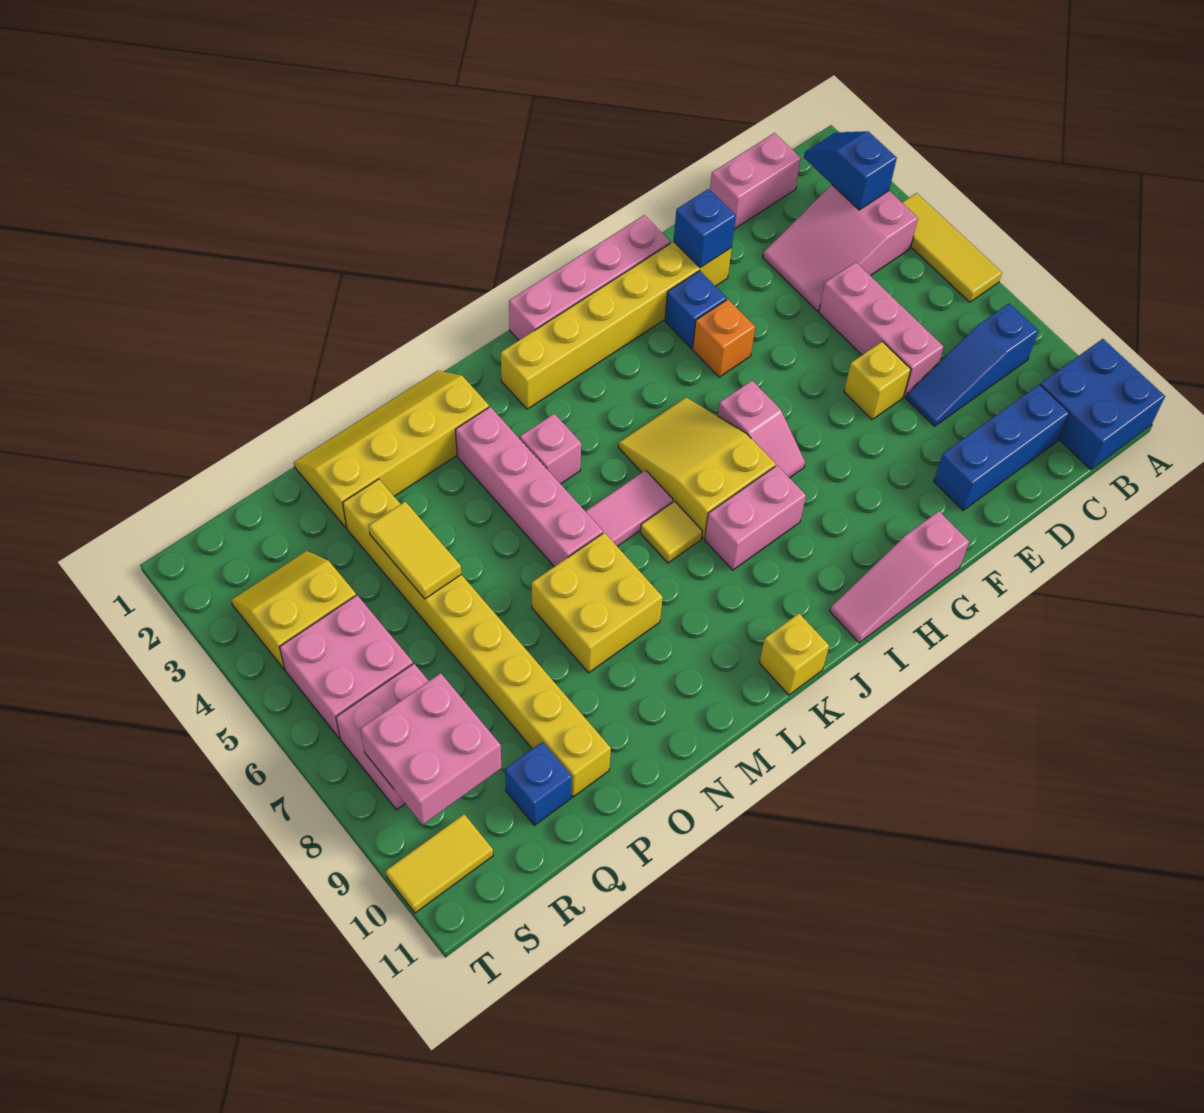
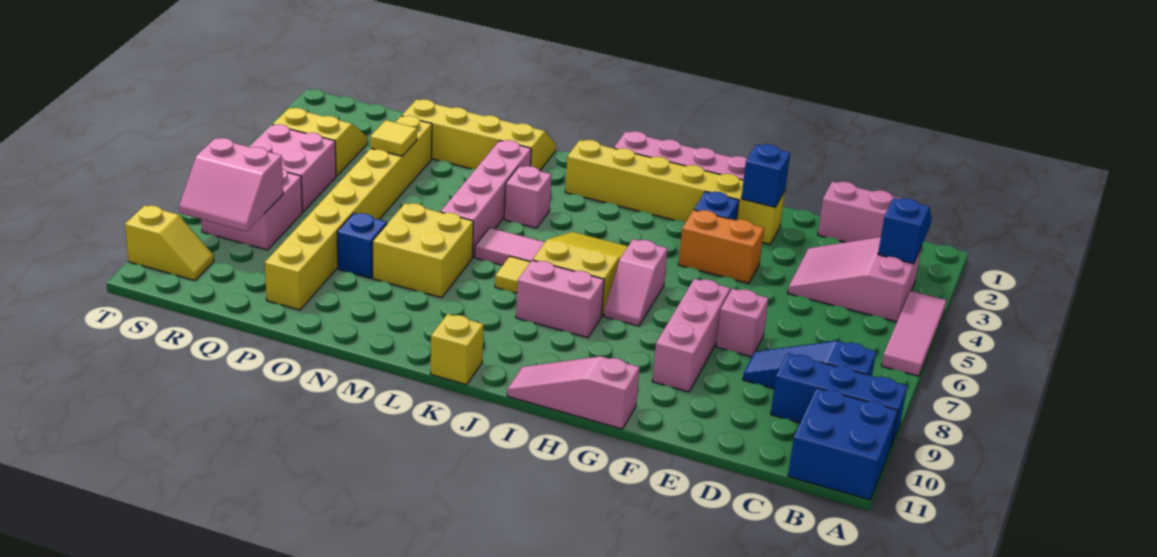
yellow 1x3 tile [902,193,1002,302] -> pink 1x3 tile [882,291,946,376]
blue 1x3 brick [934,384,1069,510] -> blue 1x3 brick moved to [771,353,907,446]
pink 1x3 brick [819,262,943,397] -> pink 1x3 brick moved to [652,279,730,392]
yellow 1x1 brick [844,341,911,420] -> pink 1x1 brick [716,288,769,357]
orange 1x1 brick [693,299,755,377] -> orange 1x2 brick [679,210,764,283]
yellow 1x2 tile [369,502,461,599] -> yellow 1x1 tile [370,120,417,156]
blue 1x1 brick [505,742,572,825] -> blue 1x1 brick moved to [337,213,387,278]
pink 2x2 brick [360,673,502,824] -> pink 2x2 slope [179,138,283,231]
yellow 1x2 tile [386,814,493,913] -> yellow 1x2 slope [125,205,214,281]

